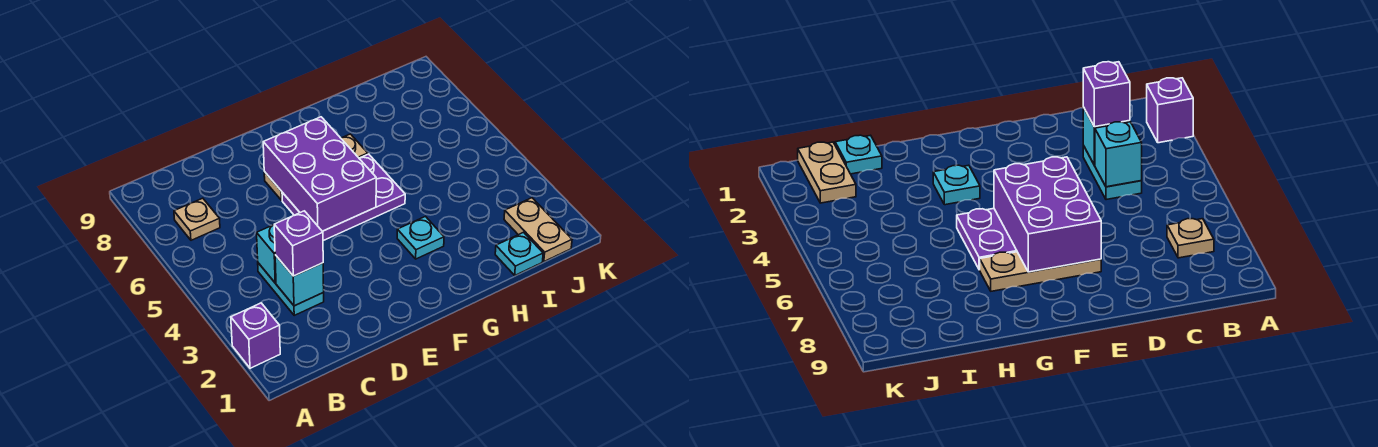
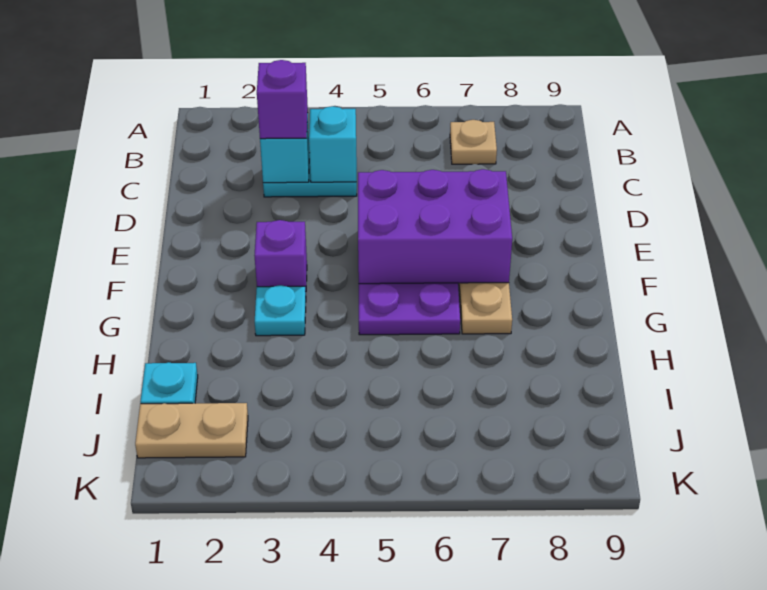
purple 1x1 brick [231,303,280,368] -> purple 1x1 brick moved to [254,220,307,291]

